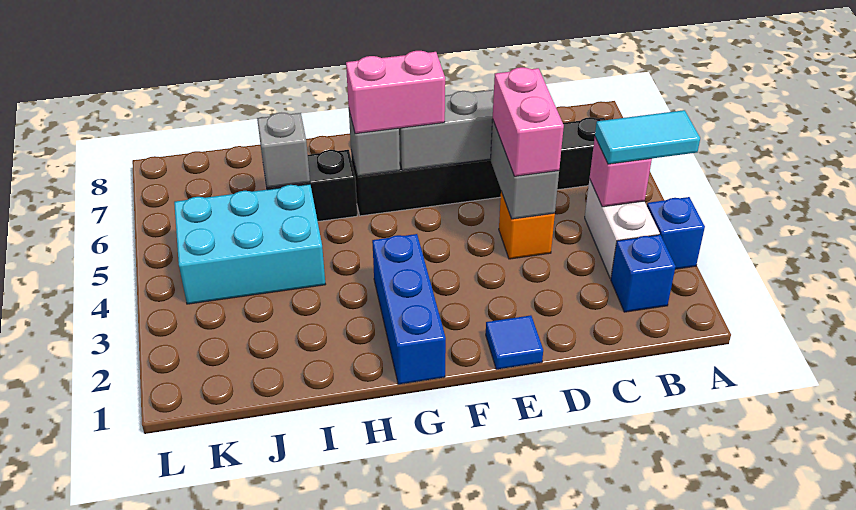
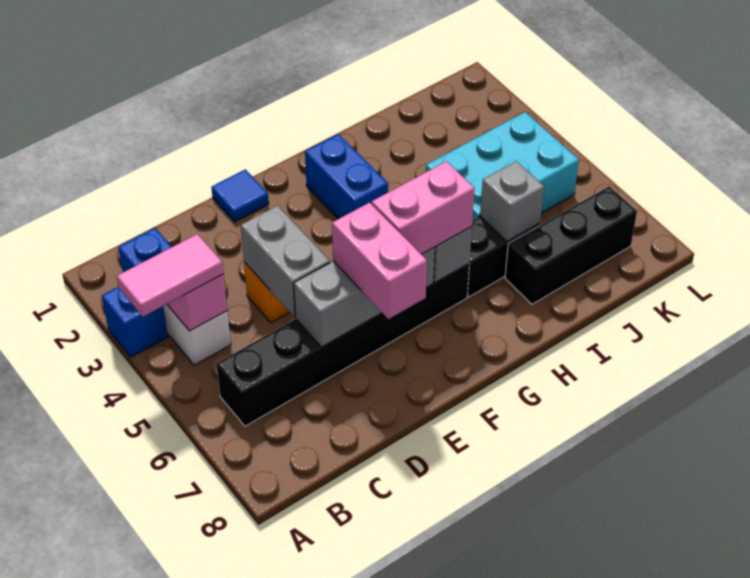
cyan 1x2 tile [595,110,700,164] -> pink 1x2 tile [117,234,223,317]
pink 1x2 brick [493,67,564,176] -> pink 1x2 brick moved to [332,203,427,319]
blue 1x3 brick [372,234,446,384] -> blue 1x2 brick [305,134,388,219]
none -> black 1x3 brick [505,186,637,304]

